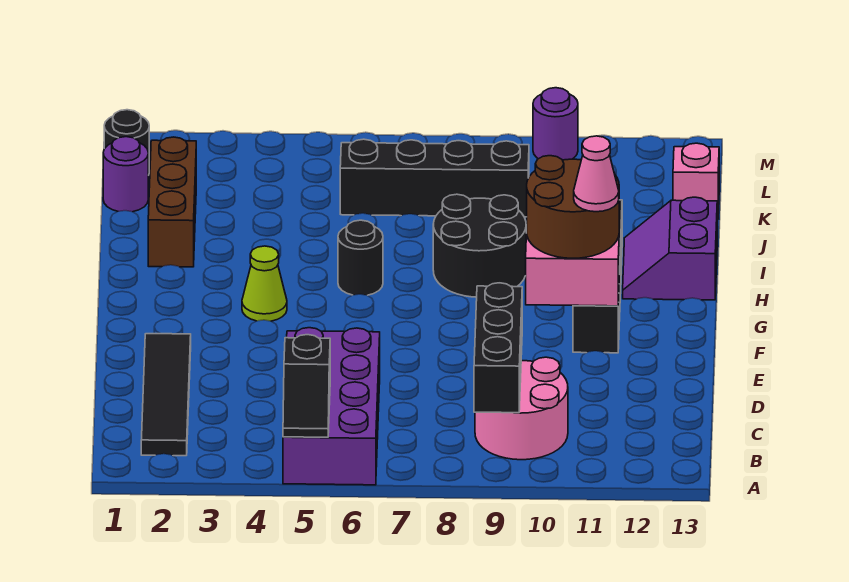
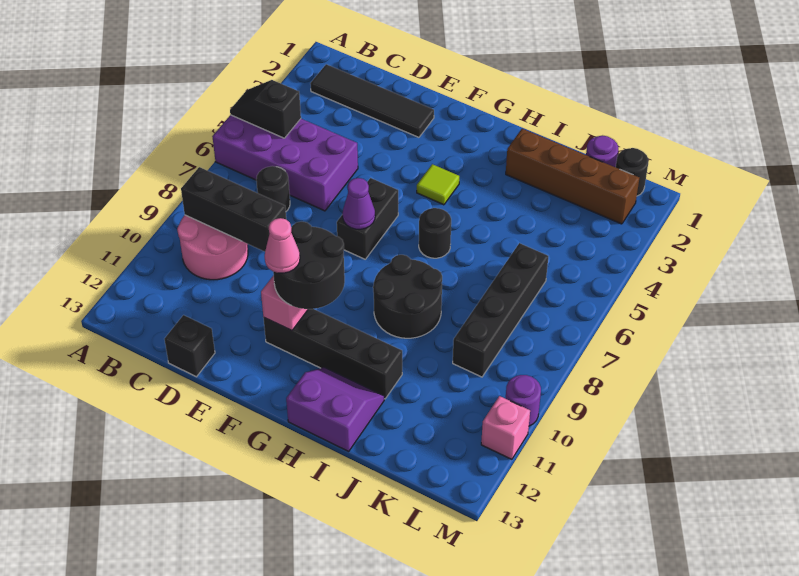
none -> black 1x1 round brick [256,166,290,211]
none -> black 1x1 brick [164,315,215,377]
none -> black 1x2 brick [337,178,398,259]
none -> purple 1x1 cone [343,178,375,229]
brown 2x2 round brick [526,156,619,258] -> black 2x2 round brick [273,222,345,309]
lime 1x1 cone [242,246,287,321] -> lime 1x1 tile [417,164,459,205]
brown 1x3 brick [148,137,196,267] -> brown 1x4 brick [506,129,639,224]
pink 1x1 brick [673,143,719,219] -> pink 1x1 brick moved to [481,396,530,459]

